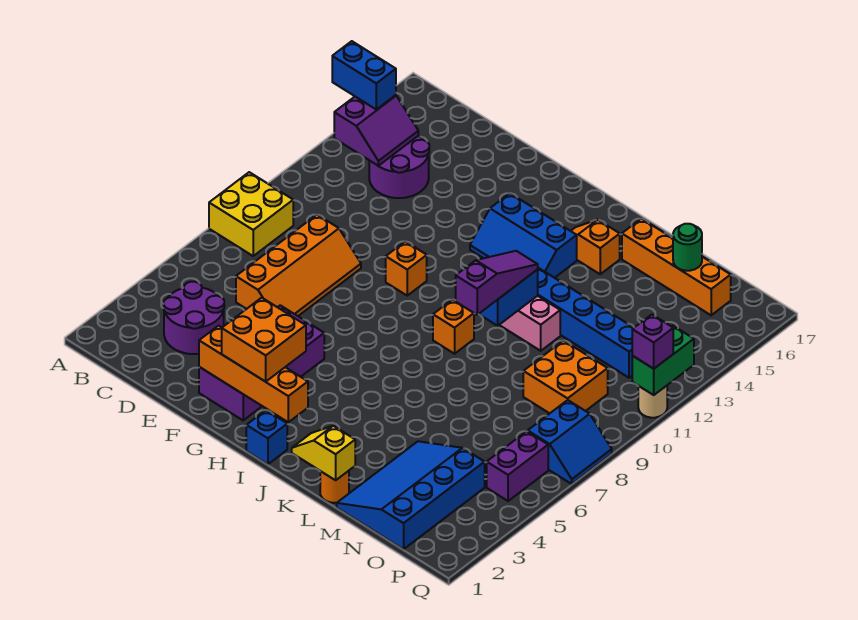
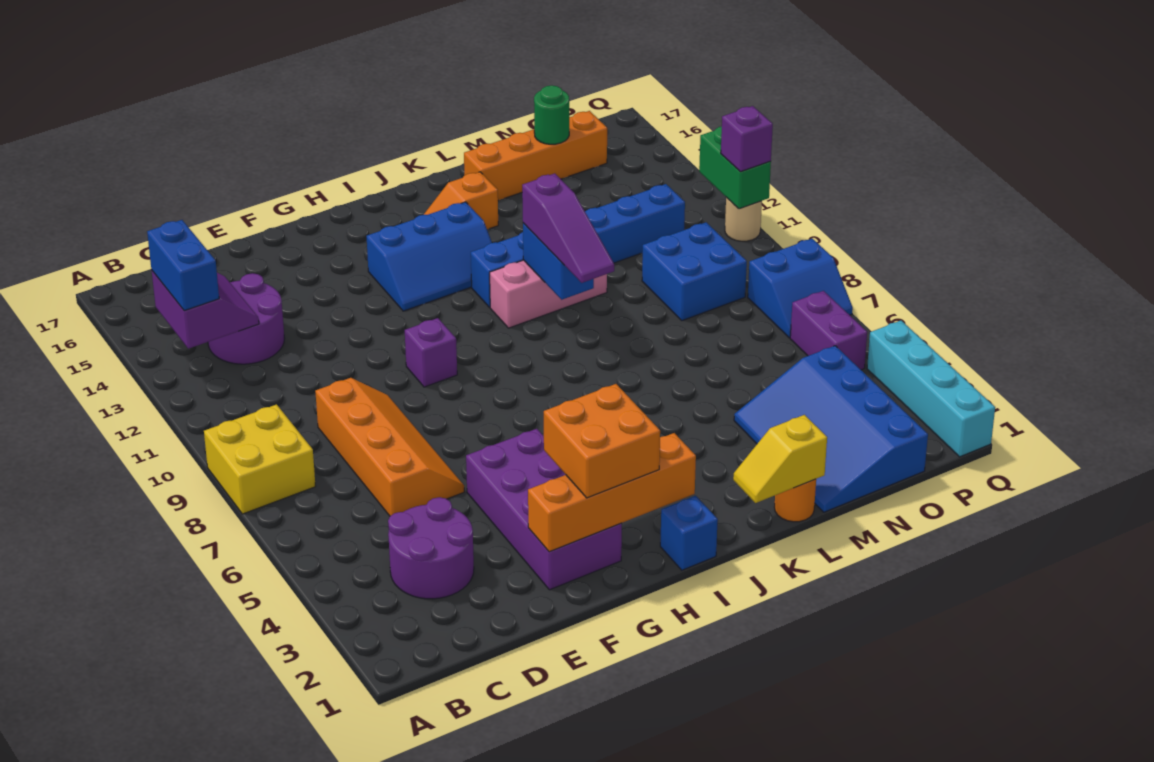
blue 1x2 brick [332,41,396,109] -> blue 1x2 brick turned to [147,220,219,311]
orange 1x1 brick [386,241,427,295] -> purple 1x1 brick [405,318,457,387]
orange 1x1 brick [433,299,474,354] -> none
purple 1x3 slope [456,251,538,315] -> purple 1x3 slope turned to [522,174,614,283]
orange 2x2 brick [523,340,608,414] -> blue 2x2 brick [642,222,747,321]
blue 2x2 slope [527,400,612,484] -> blue 2x2 slope turned to [748,239,853,338]
none -> cyan 1x4 brick [867,321,995,457]

